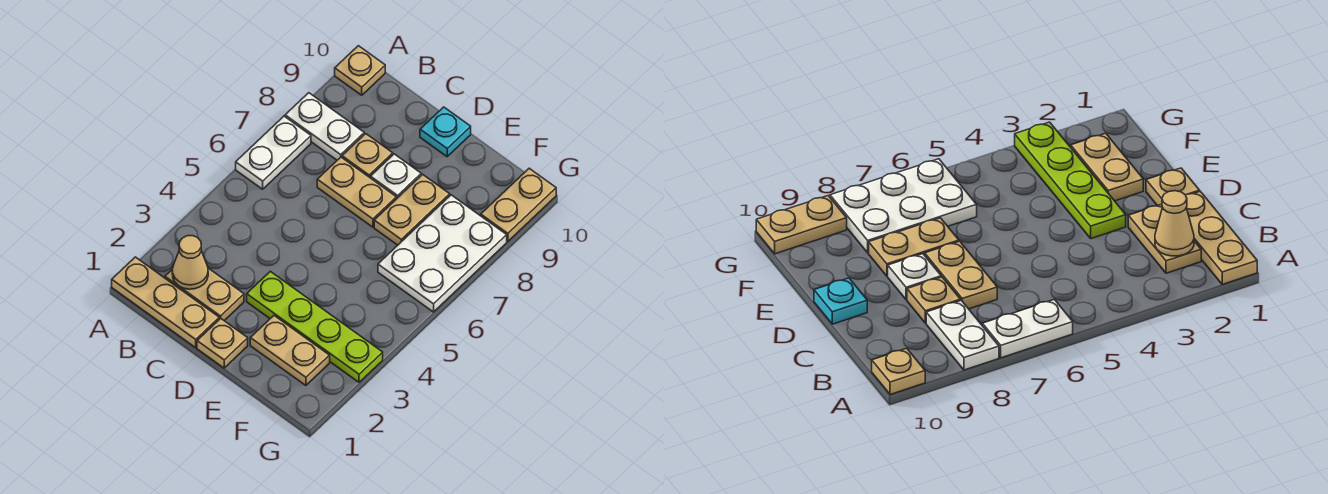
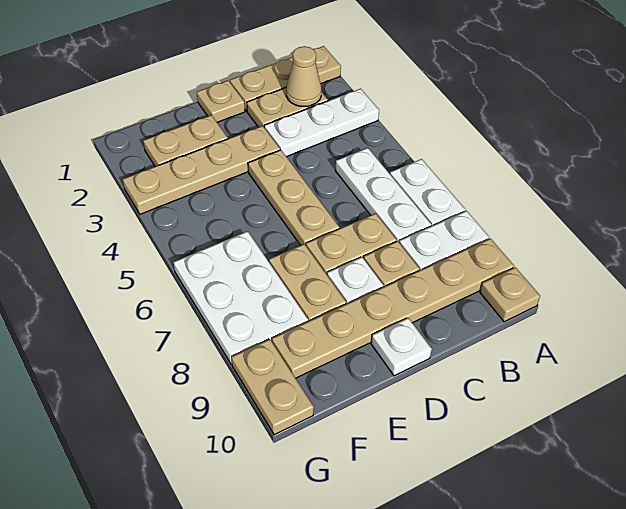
none -> white 1x3 plate [264,89,379,157]
none -> tan 1x6 plate [272,239,514,378]
none -> white 1x3 plate [335,148,431,242]
lime 1x4 plate [247,271,383,382] -> tan 1x4 plate [123,126,280,214]
none -> tan 1x3 plate [248,150,340,246]
cyan 1x1 plate [420,107,471,157] -> white 1x1 plate [371,318,432,376]

